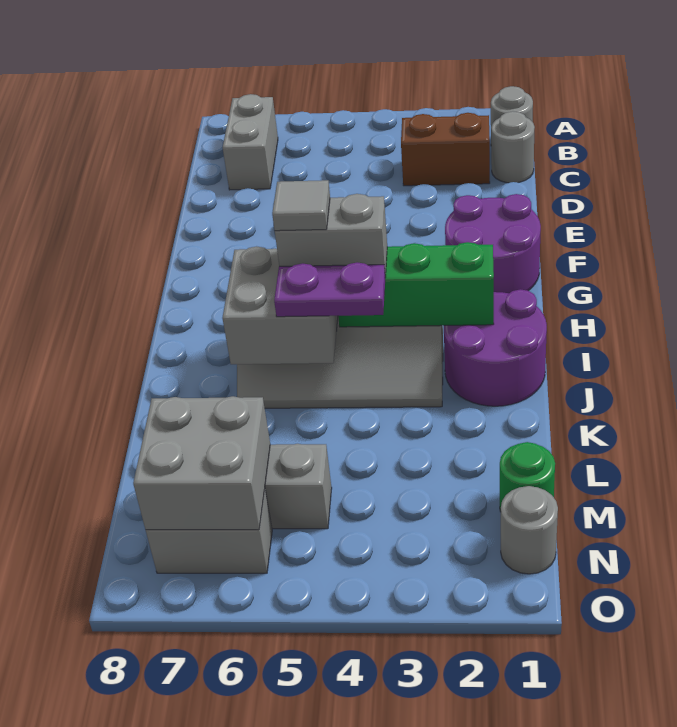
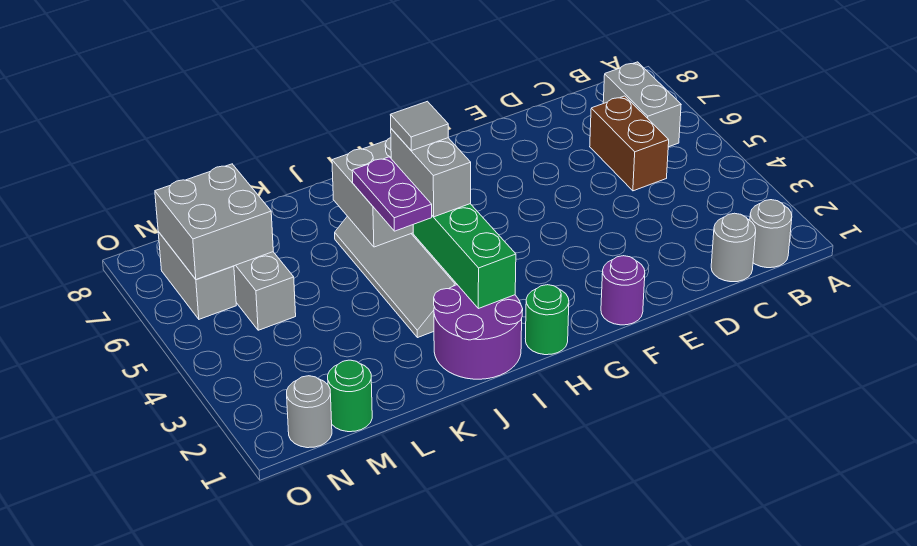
grey 1x2 brick [223,94,278,190] -> grey 1x2 brick turned to [603,62,681,147]
brown 1x2 brick [401,113,490,186] -> brown 1x2 brick moved to [590,96,669,191]
purple 2x2 round brick [445,194,541,293] -> purple 1x1 round brick [601,256,645,325]
none -> green 1x1 round brick [525,285,569,355]

